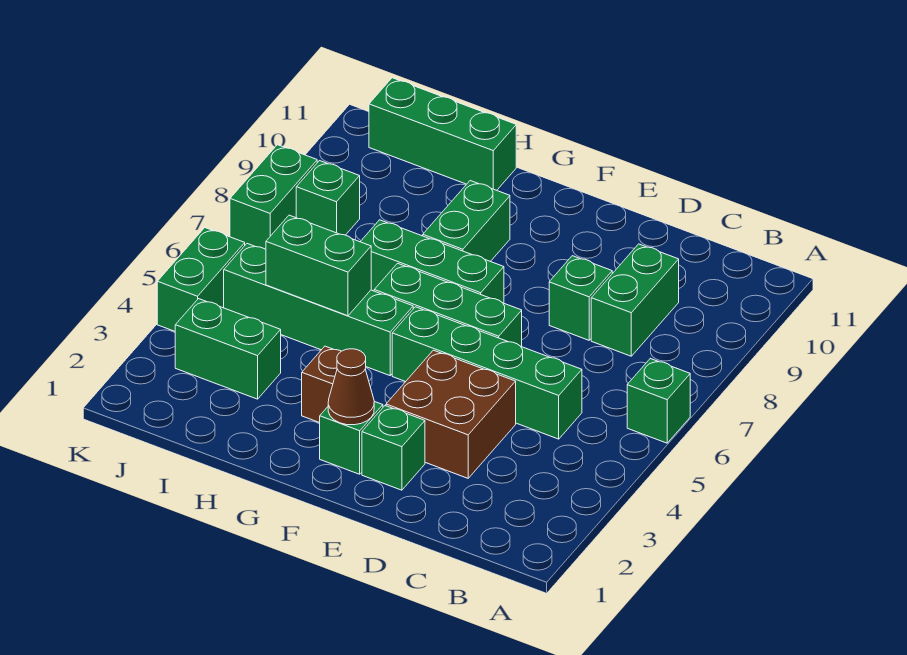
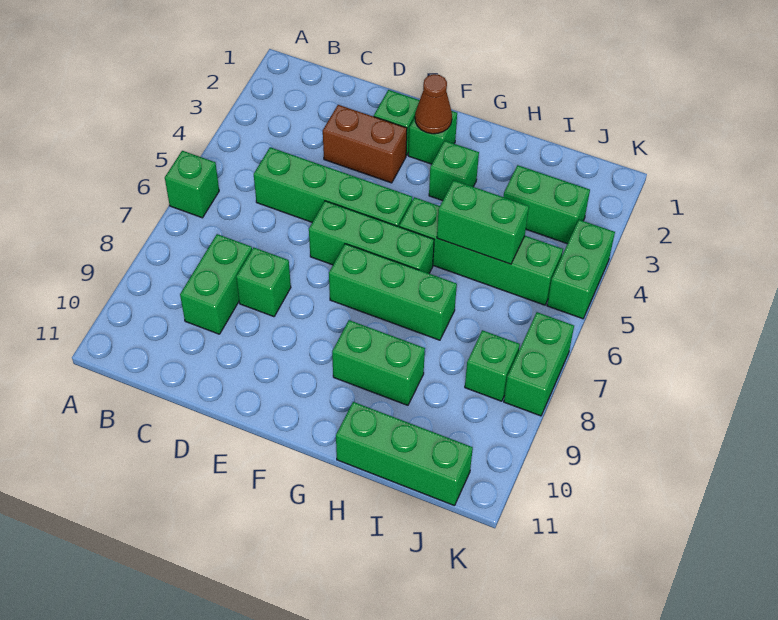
brown 2x2 brick [386,350,516,478] -> brown 1x2 brick [323,105,407,183]
brown 1x1 brick [302,346,341,423] -> green 1x1 brick [429,141,479,201]
green 1x2 brick [423,181,510,262] -> green 1x2 brick turned to [332,320,425,405]

